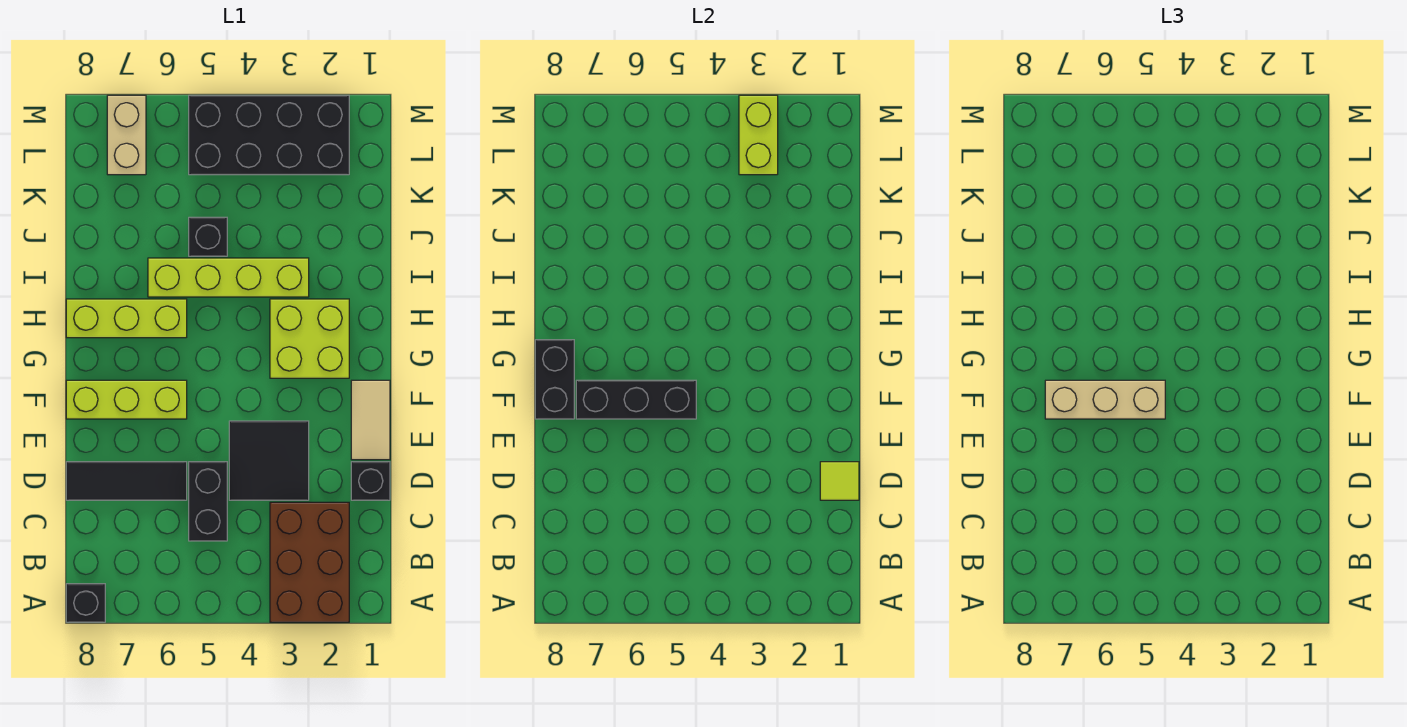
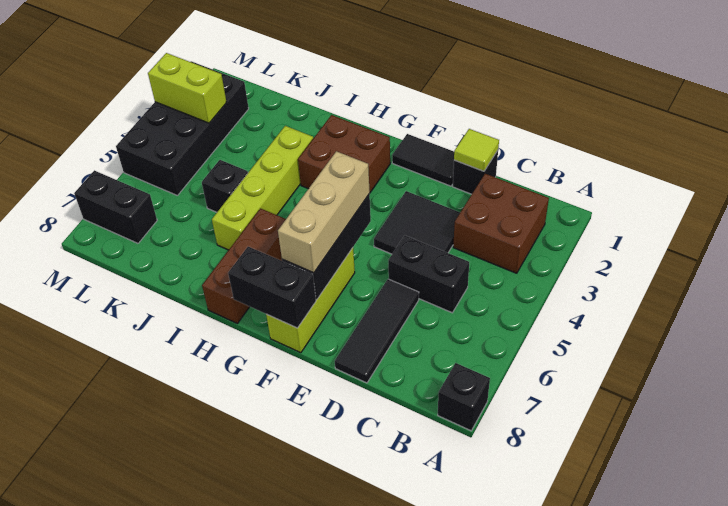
brown 2x3 brick [270,502,349,622] -> brown 2x2 brick [453,174,549,273]
tan 1x2 tile [351,380,390,460] -> black 1x2 tile [392,134,454,186]
lime 2x2 brick [270,299,349,378] -> brown 2x2 brick [298,115,390,192]
lime 1x3 brick [66,299,187,338] -> brown 1x3 brick [202,208,286,323]
tan 1x2 brick [107,95,146,175] -> black 1x2 brick [74,170,157,243]

